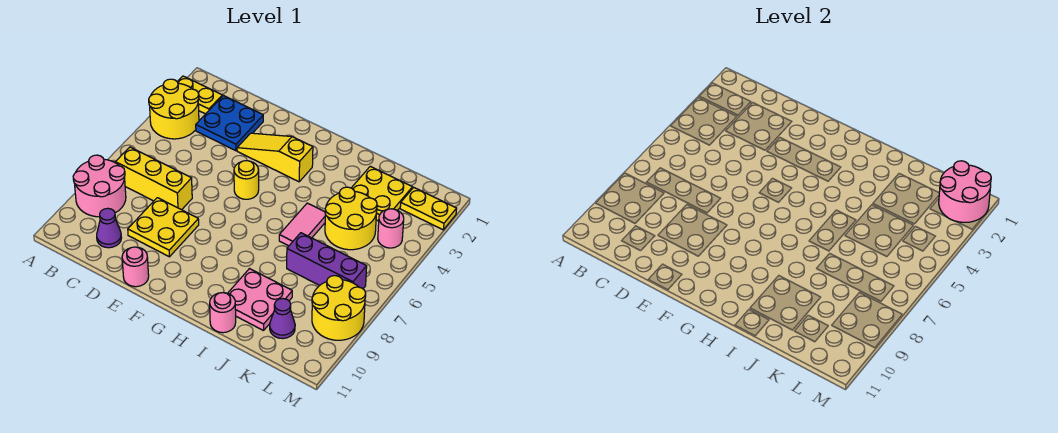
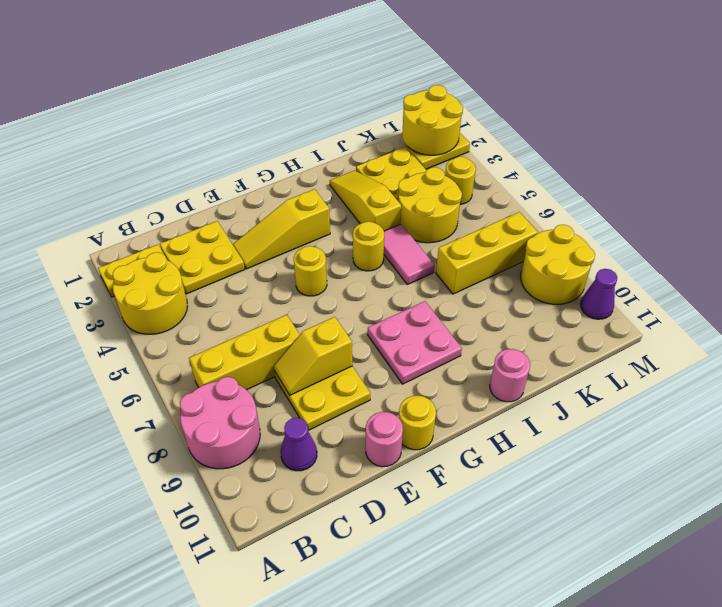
blue 2x2 plate [196,96,263,151] -> yellow 2x2 plate [160,221,245,294]
none -> yellow 1x2 slope [274,317,352,395]
none -> yellow 1x1 round brick [399,396,436,450]
none -> yellow 1x1 round brick [353,221,384,271]
none -> yellow 1x3 slope [330,171,401,231]
pink 2x2 plate [228,269,292,331] -> pink 2x2 plate moved to [368,301,462,384]
purple 1x3 brick [287,233,367,289] -> yellow 1x3 brick [436,212,538,294]
purple 1x1 cone [270,299,295,339] -> purple 1x1 cone moved to [581,269,617,319]
pink 2x2 round brick [939,161,991,222] -> yellow 2x2 round brick [402,85,463,155]
pink 1x1 round brick [378,209,404,248] -> yellow 1x1 round brick [445,157,476,204]

